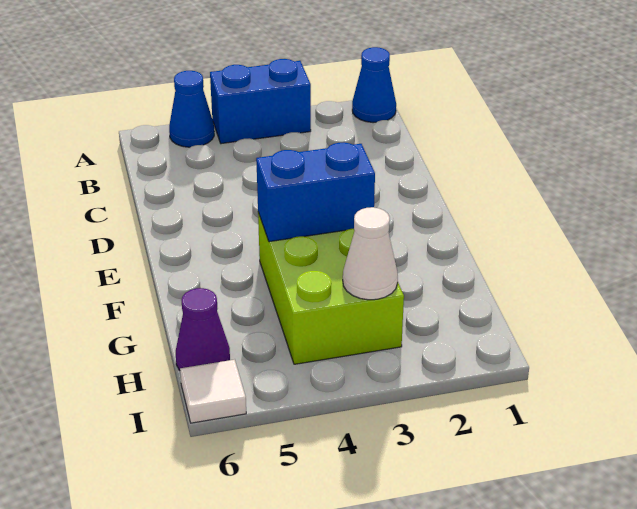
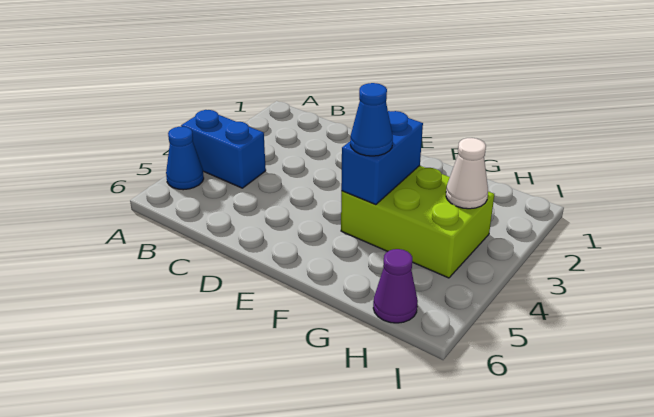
blue 1x1 cone [352,47,396,123] -> blue 1x1 cone moved to [350,83,393,156]
blue 1x2 brick [210,59,311,144] -> blue 1x2 brick turned to [181,110,266,188]
white 1x1 tile [180,360,246,423] -> none

